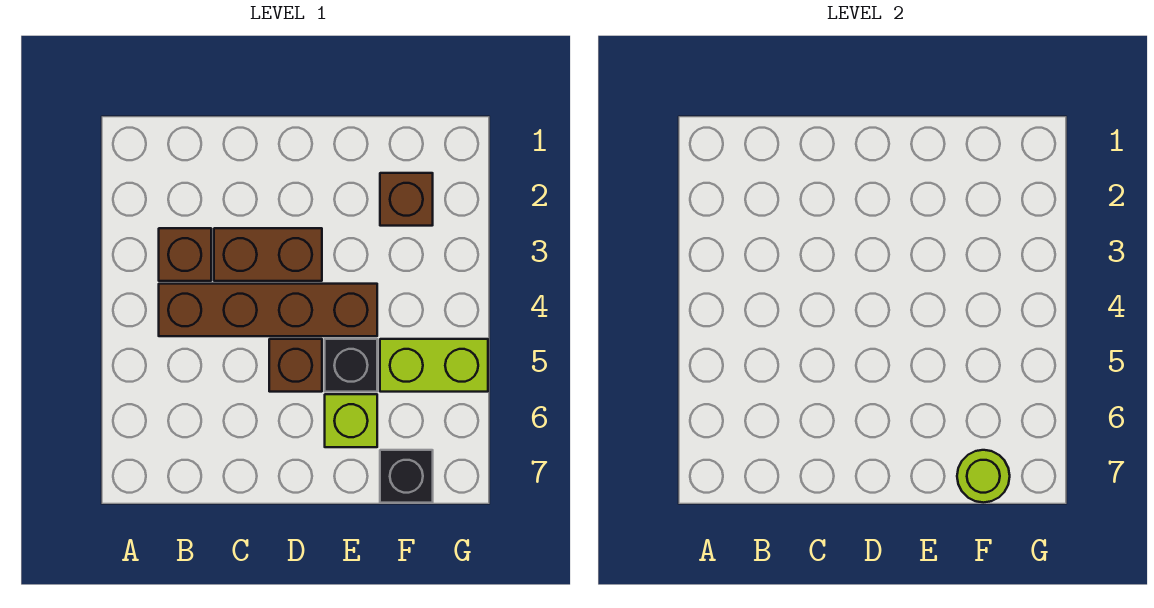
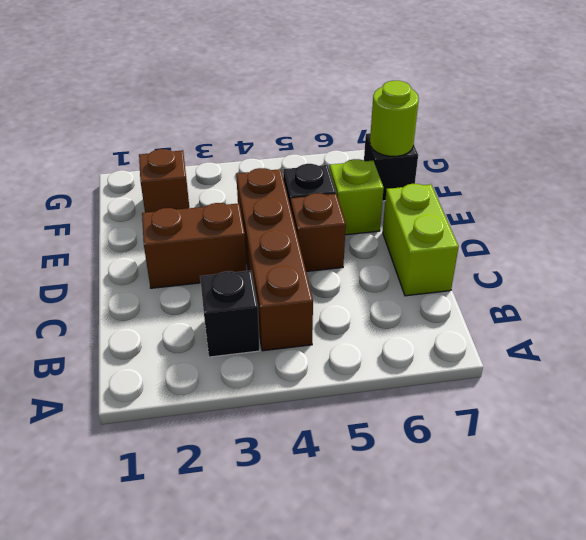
brown 1x1 brick [159,228,211,281] -> black 1x1 brick [200,271,260,357]
brown 1x2 brick [214,228,322,281] -> brown 1x2 brick turned to [142,203,247,288]
lime 1x2 brick [380,339,488,392] -> lime 1x2 brick moved to [383,184,459,296]

